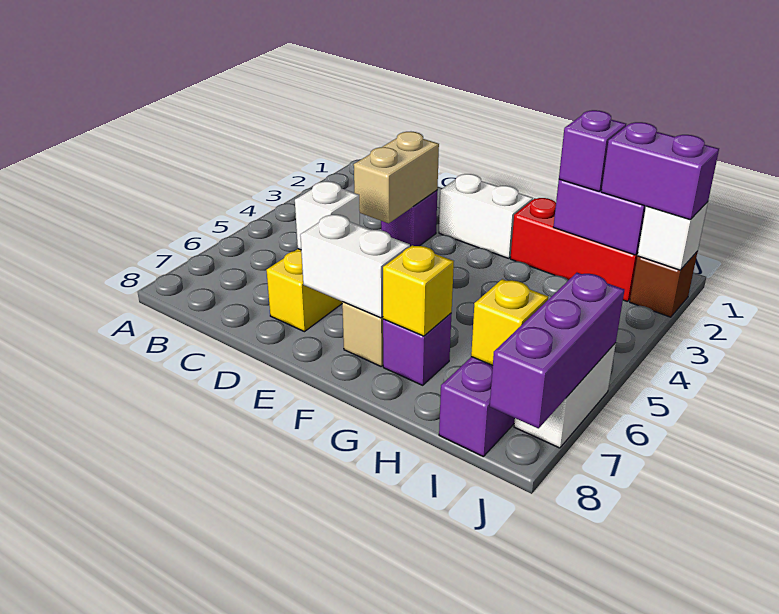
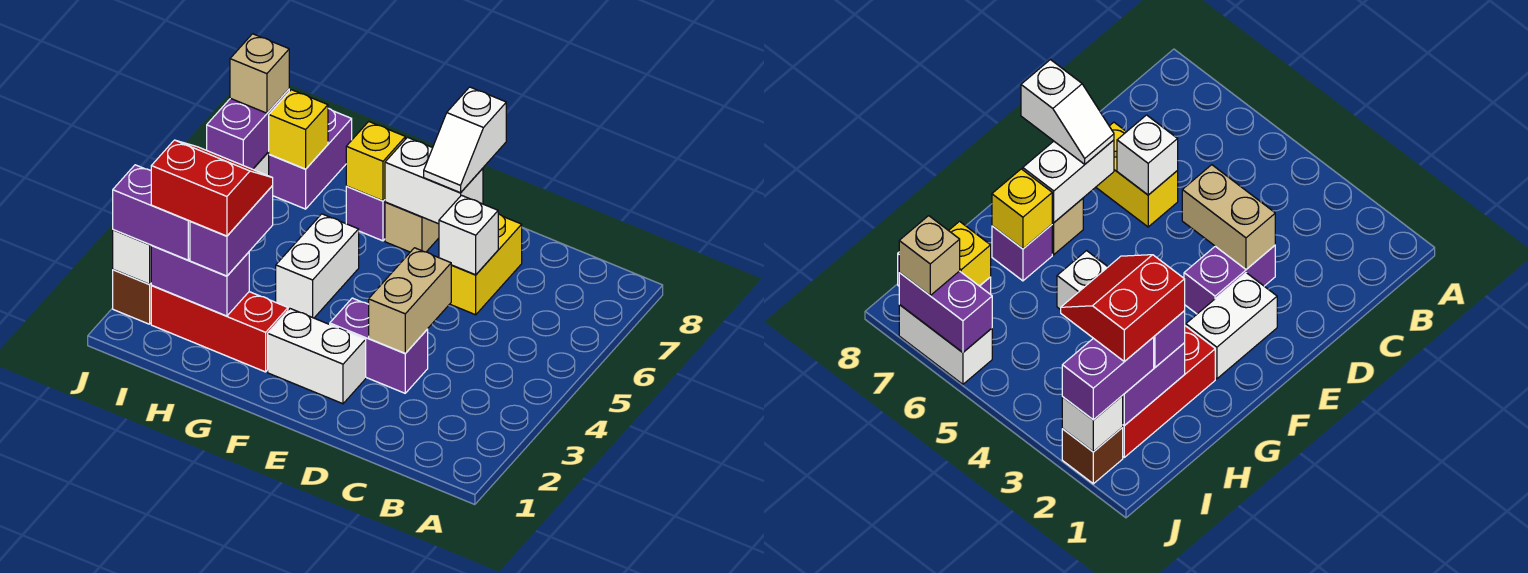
purple 1x1 brick [381,190,437,247] -> purple 1x2 brick [330,298,428,393]
none -> white 1x2 slope [424,87,506,193]
none -> white 1x2 brick [276,214,359,318]
purple 1x1 brick [559,110,626,191] -> purple 1x2 brick [190,186,273,276]
none -> red 2x2 slope [151,140,273,236]
purple 1x3 brick [490,273,624,428] -> purple 1x2 brick [207,89,289,169]
none -> tan 1x1 brick [230,34,289,113]

